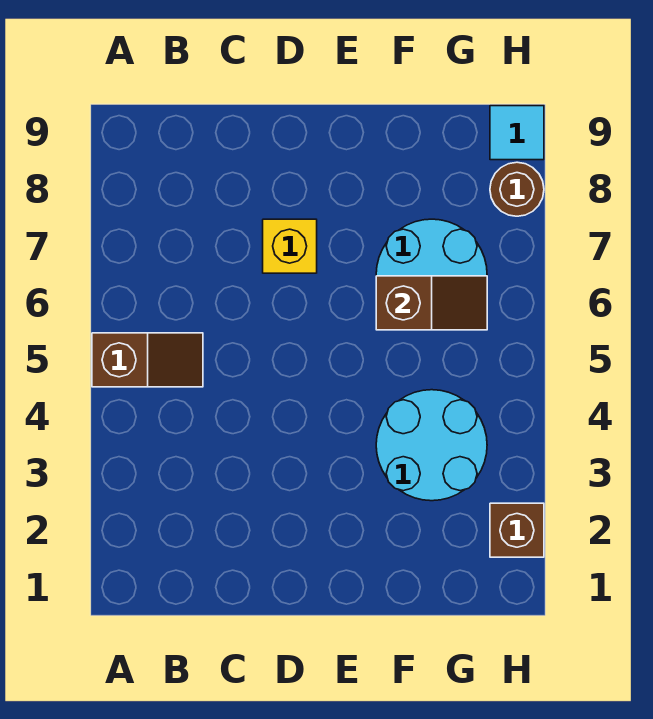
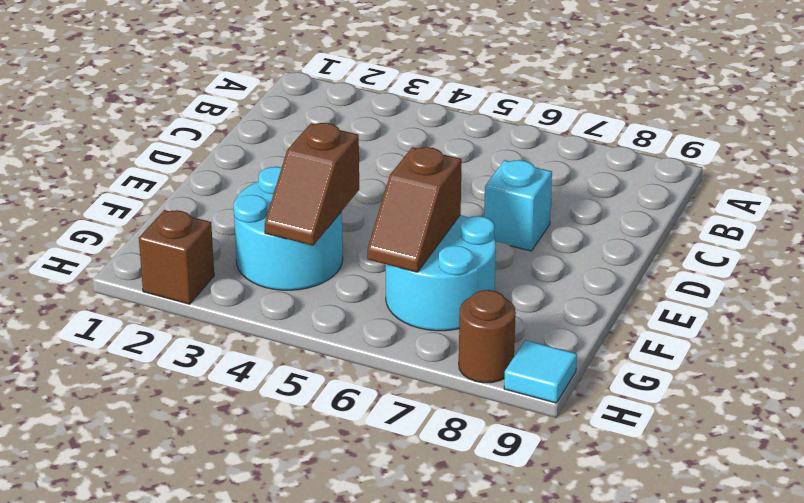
brown 1x2 slope [92,333,203,387] -> brown 1x2 slope moved to [265,123,359,246]
yellow 1x1 brick [263,219,317,273] -> cyan 1x1 brick [484,160,552,251]

